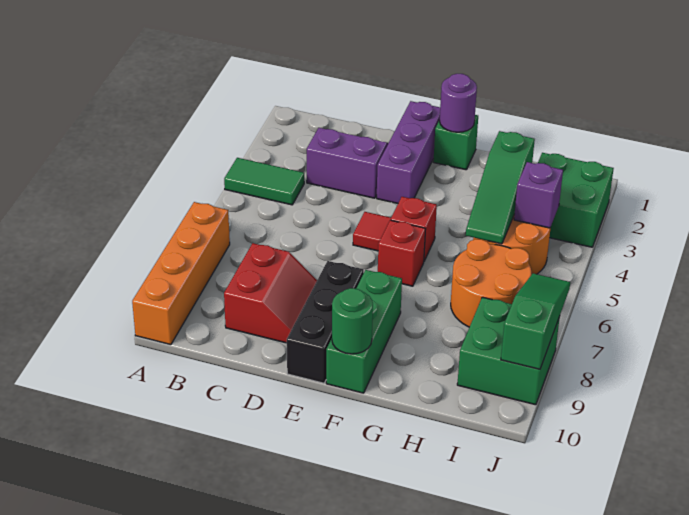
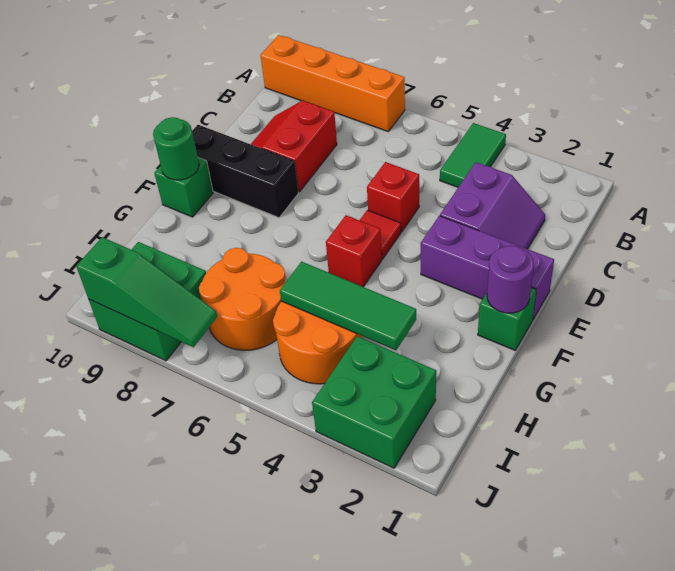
red 2x2 slope [224,243,317,343] -> red 2x2 slope turned to [251,101,337,192]
red 1x1 brick [378,220,426,286] -> red 1x1 brick moved to [367,162,419,232]
green 1x3 brick [326,270,402,393] -> green 1x1 brick [154,158,213,217]
green 1x3 slope [466,131,535,244] -> green 1x3 tile [280,262,416,350]
purple 1x1 brick [514,162,563,228] -> none

